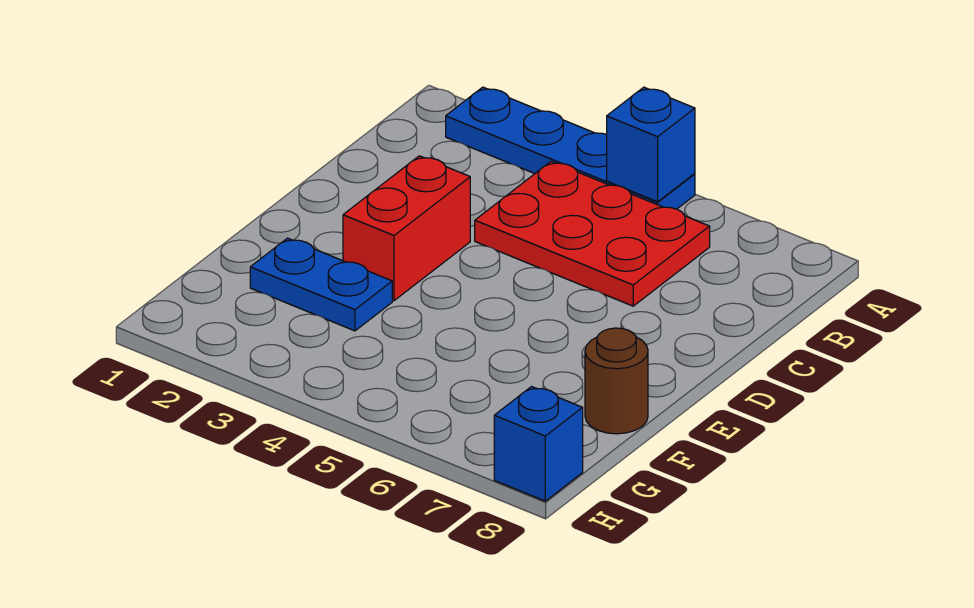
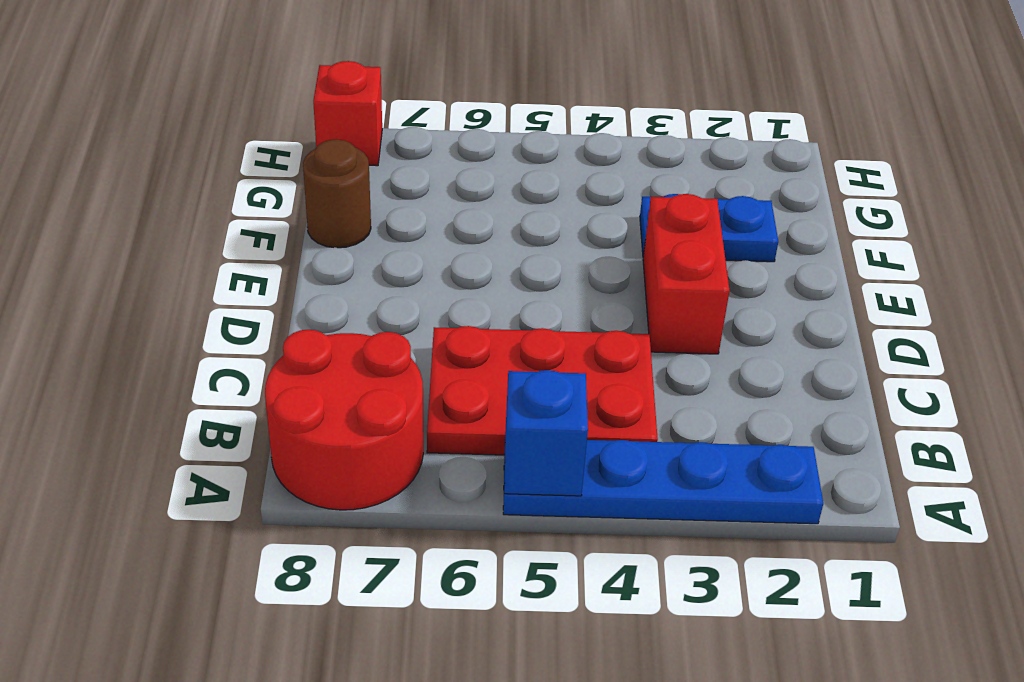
none -> red 2x2 round brick [265,330,423,510]
blue 1x1 brick [494,387,583,501] -> red 1x1 brick [313,61,382,166]

